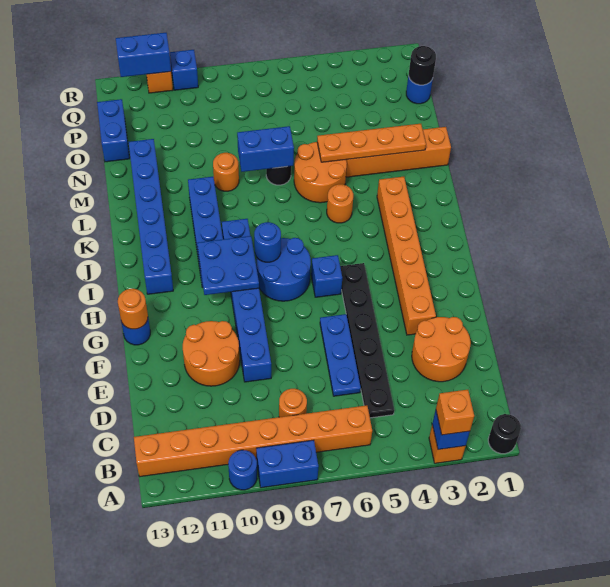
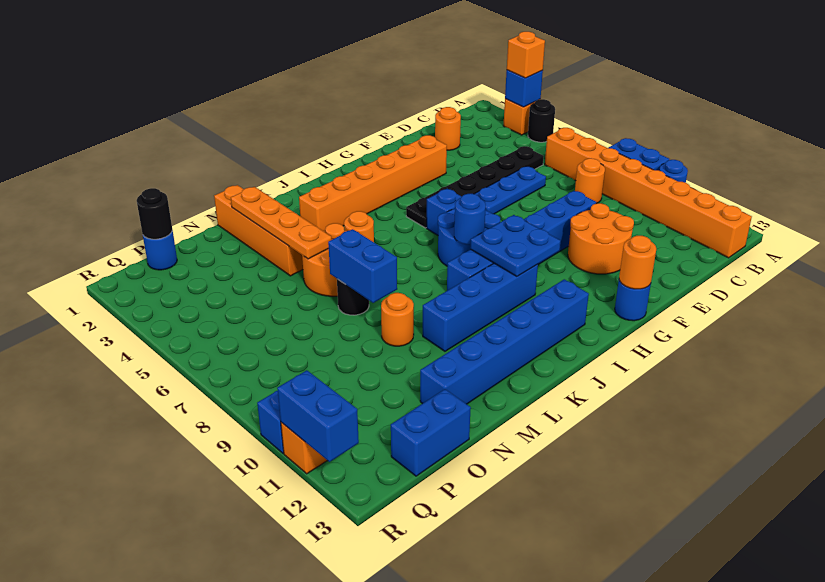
black 1x1 round brick [488,414,521,454] -> black 1x1 round brick moved to [528,99,555,142]
orange 2x2 round brick [412,317,471,382] -> orange 1x1 round brick [435,107,461,150]

